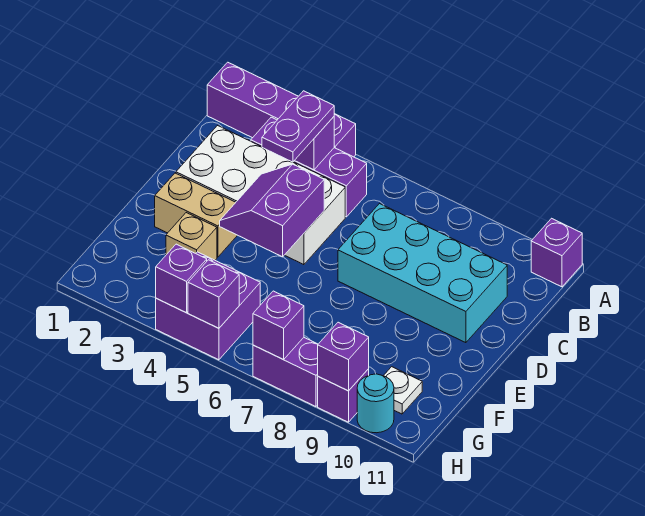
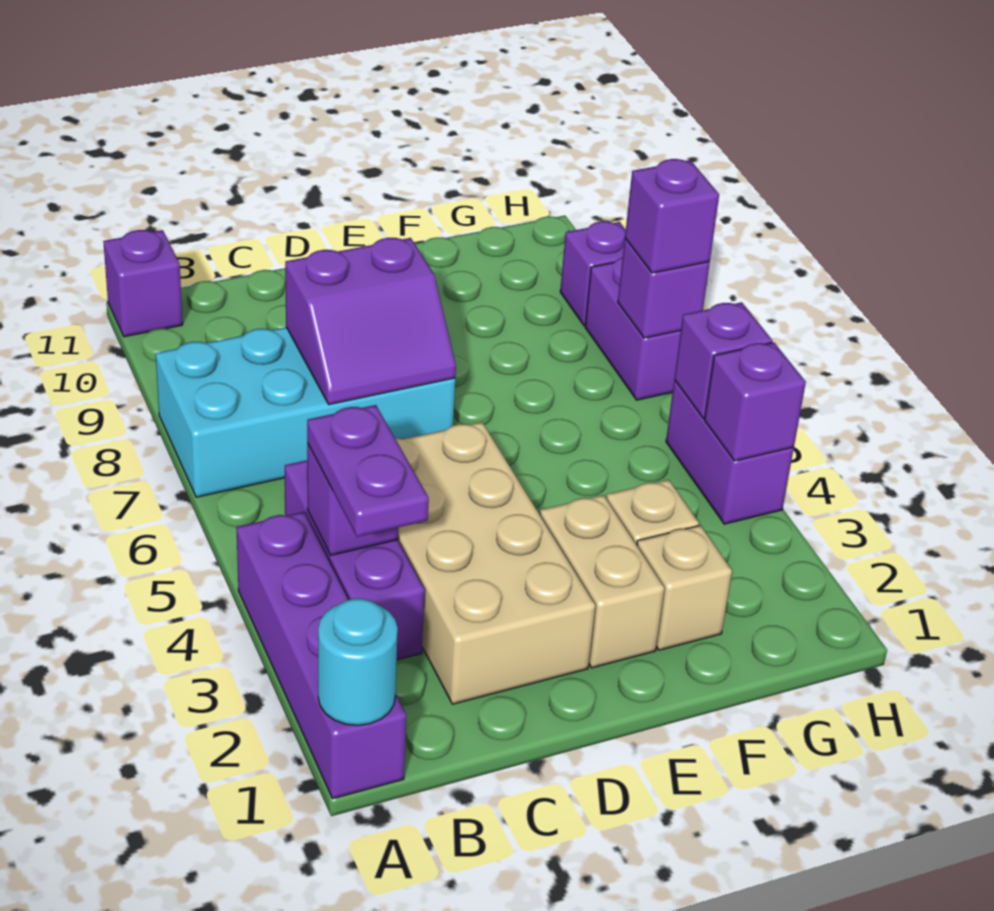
purple 1x2 plate [262,91,334,162] -> purple 1x2 plate turned to [307,405,429,537]
white 2x4 brick [176,126,345,265] -> tan 2x4 brick [396,422,595,704]
cyan 2x4 brick [338,204,507,343] -> cyan 2x4 brick turned to [156,327,455,497]
purple 2x2 slope [220,164,324,257] -> purple 2x2 slope moved to [285,238,456,405]
none -> tan 1x1 brick [637,525,732,650]
purple 2x2 brick [156,252,260,360] -> purple 1x2 brick [666,380,794,524]
white 1x1 plate [384,367,422,414] -> none
purple 1x1 brick [318,322,369,391] -> purple 1x1 brick moved to [625,159,719,273]
cyan 1x1 round brick [357,374,394,433] -> cyan 1x1 round brick moved to [318,599,398,725]

